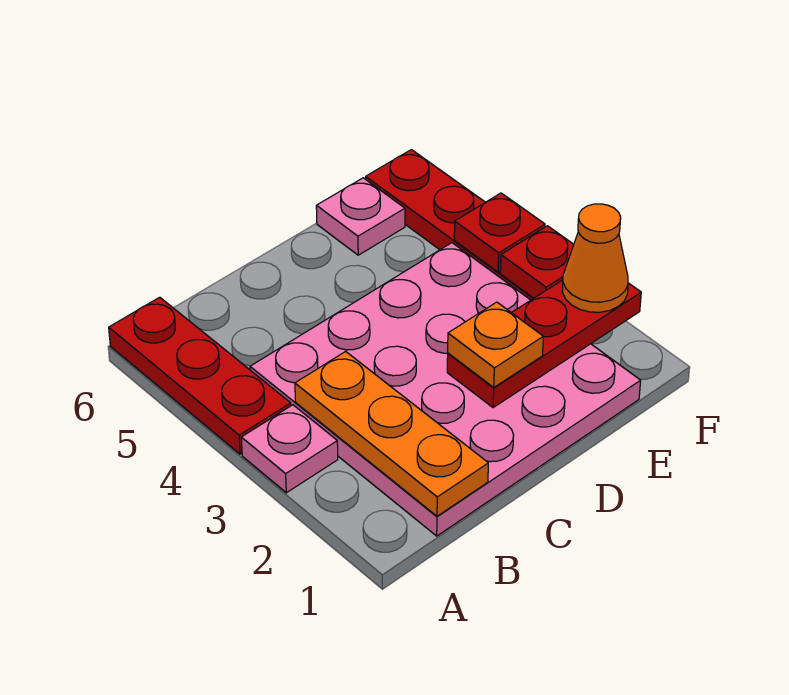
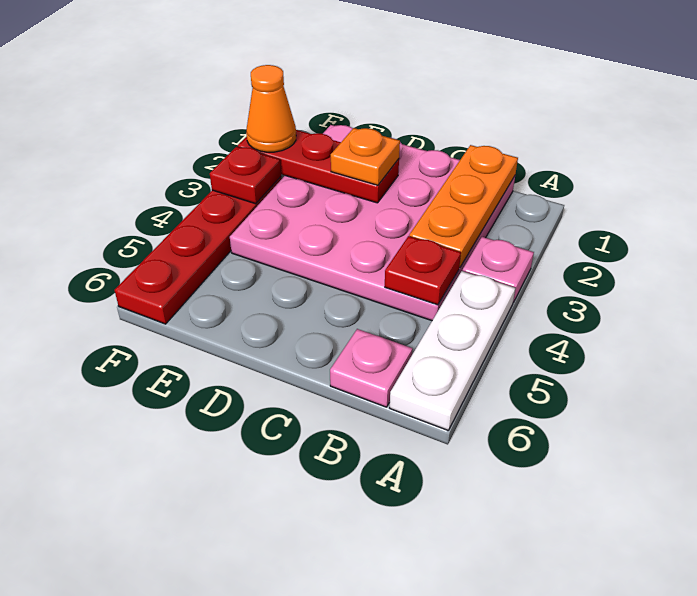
red 1x3 plate [109,297,291,454] -> white 1x3 plate [390,271,515,430]
pink 1x1 plate [316,178,405,255] -> pink 1x1 plate moved to [330,329,413,407]
red 1x1 plate [454,193,545,272] -> red 1x1 plate moved to [385,236,461,305]

